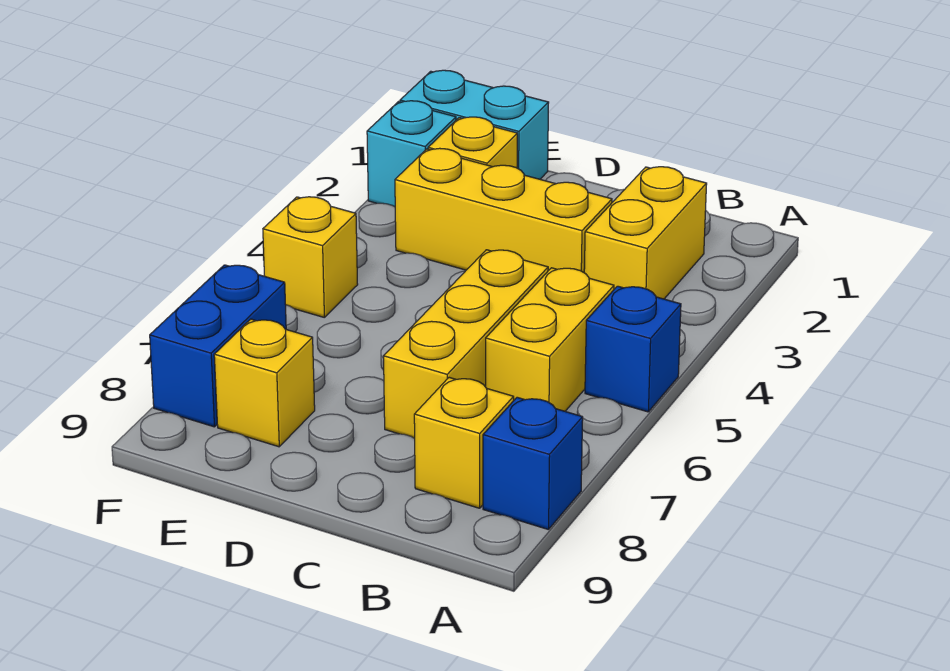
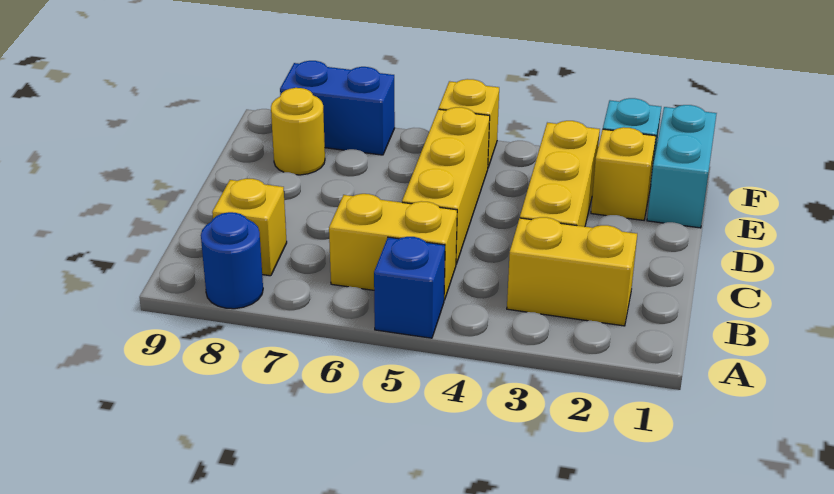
blue 1x1 brick [483,397,583,530] -> blue 1x1 round brick [201,212,263,309]
yellow 1x3 brick [384,250,548,439] -> yellow 1x3 brick turned to [402,107,490,264]
yellow 1x1 brick [214,319,315,447] -> yellow 1x1 round brick [271,88,325,175]

